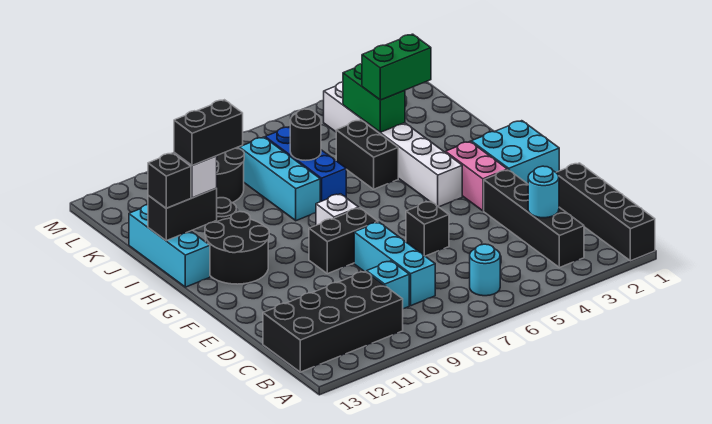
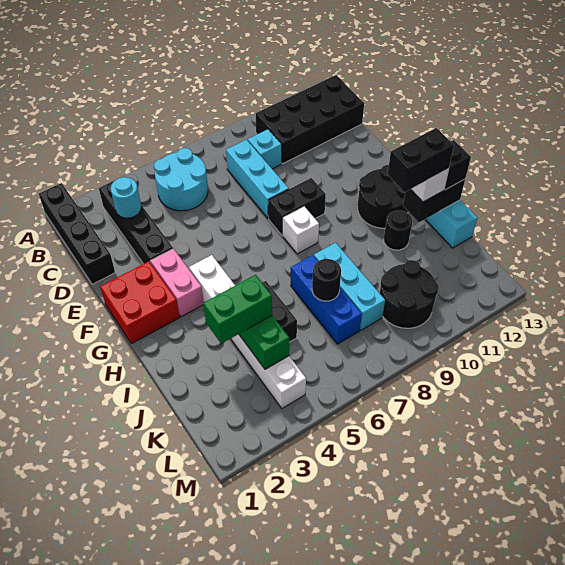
cyan 1x1 round brick [470,244,500,296] -> cyan 2x2 round brick [154,148,208,211]
black 1x1 brick [406,201,449,256] -> none
cyan 2x2 brick [471,121,559,184] -> red 2x2 brick [100,261,180,344]

